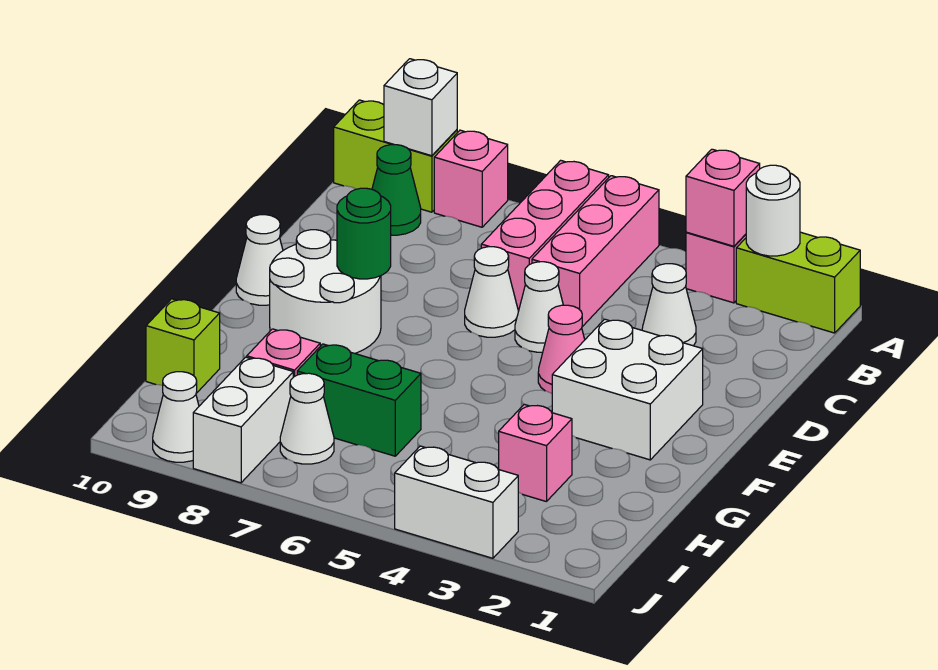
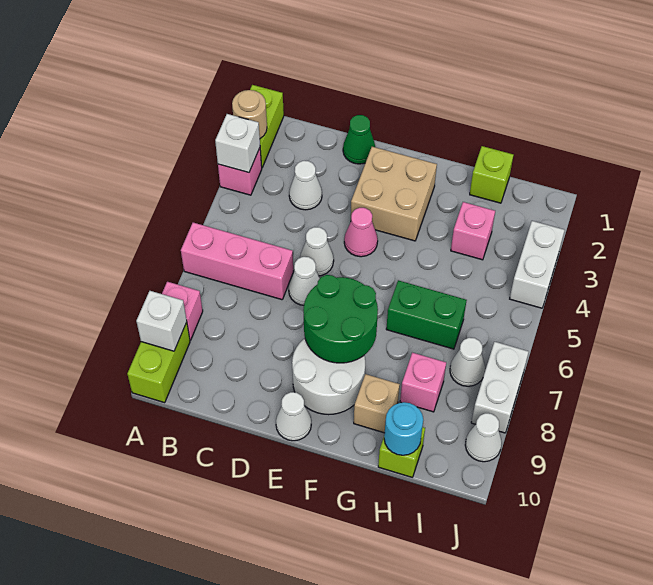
white 1x1 round brick [746,165,800,256] -> tan 1x1 round brick [232,90,267,138]
pink 1x1 brick [686,149,760,246] -> white 1x1 brick [215,114,260,173]
pink 1x3 brick [532,176,659,327] -> none
green 1x1 cone [372,145,421,235] -> green 1x1 cone moved to [343,115,375,164]
white 2x2 brick [552,319,703,460] -> tan 2x2 brick [351,147,437,241]
green 1x1 round brick [337,188,391,279] -> green 2x2 round brick [303,275,378,363]
none -> tan 1x1 brick [354,374,400,433]
none -> lime 1x1 brick [470,146,513,203]
green 1x2 brick [297,344,421,456] -> green 1x2 brick turned to [386,280,467,349]
none -> cyan 1x1 round brick [384,402,423,455]
white 1x2 brick [193,357,293,483] -> white 1x2 brick turned to [471,342,528,433]

